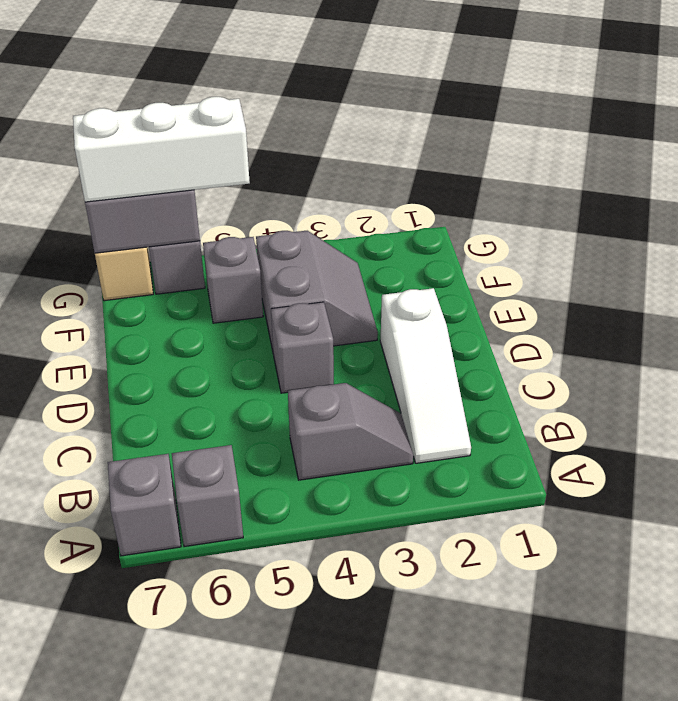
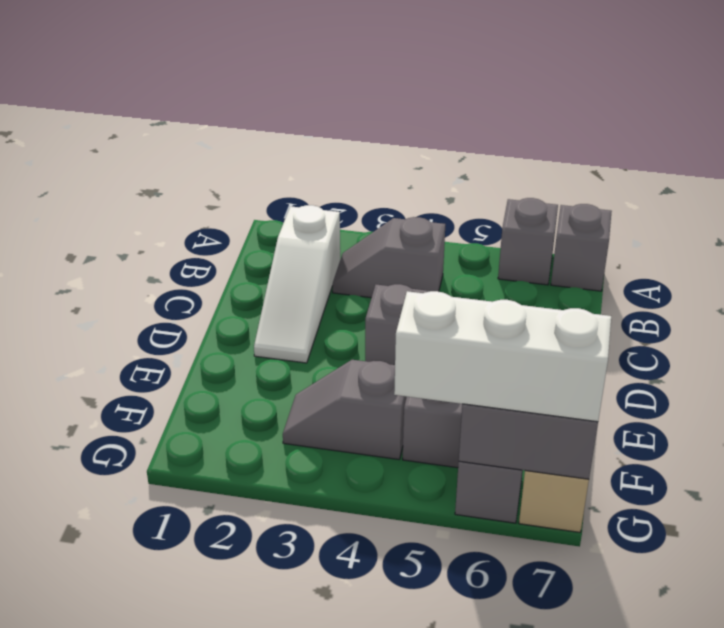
white 1x3 slope [380,288,471,463] -> white 1x3 slope turned to [254,205,340,363]
grey 2x2 slope [256,231,378,350] -> grey 1x2 slope [283,360,407,459]

